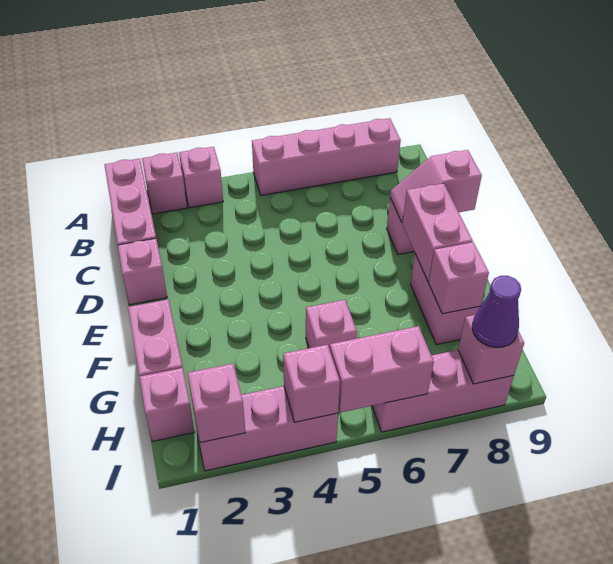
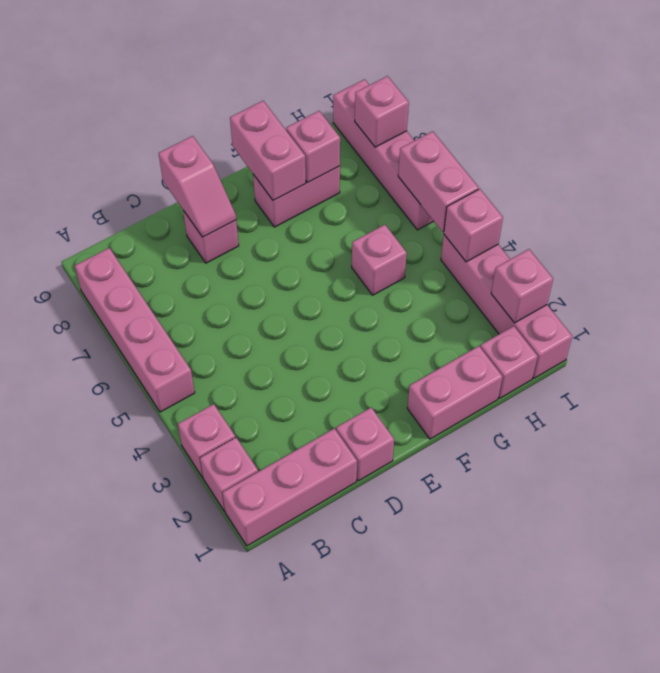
pink 1x2 brick [402,183,473,282] -> pink 1x2 brick turned to [230,101,306,200]
pink 1x3 brick [193,386,338,471] -> pink 1x4 brick [441,235,572,378]
pink 1x3 brick [372,350,514,432] -> pink 1x4 brick [333,79,433,230]
purple 1x1 cone [472,276,521,348] -> none

